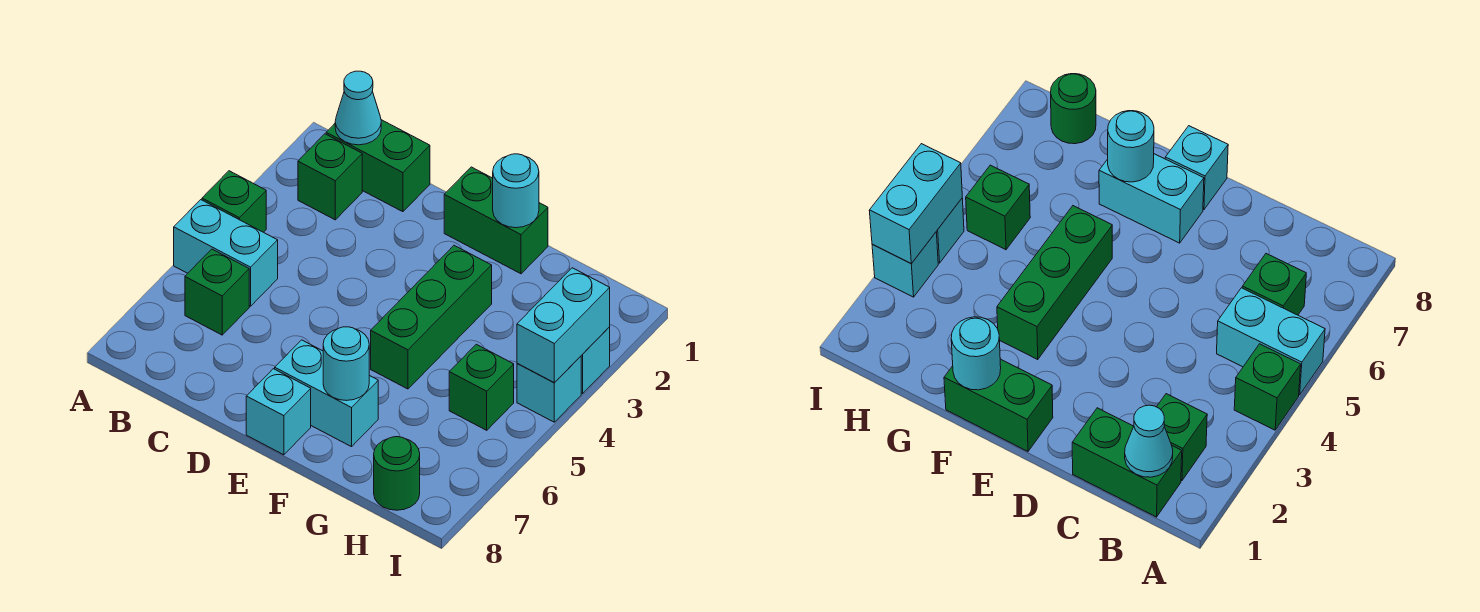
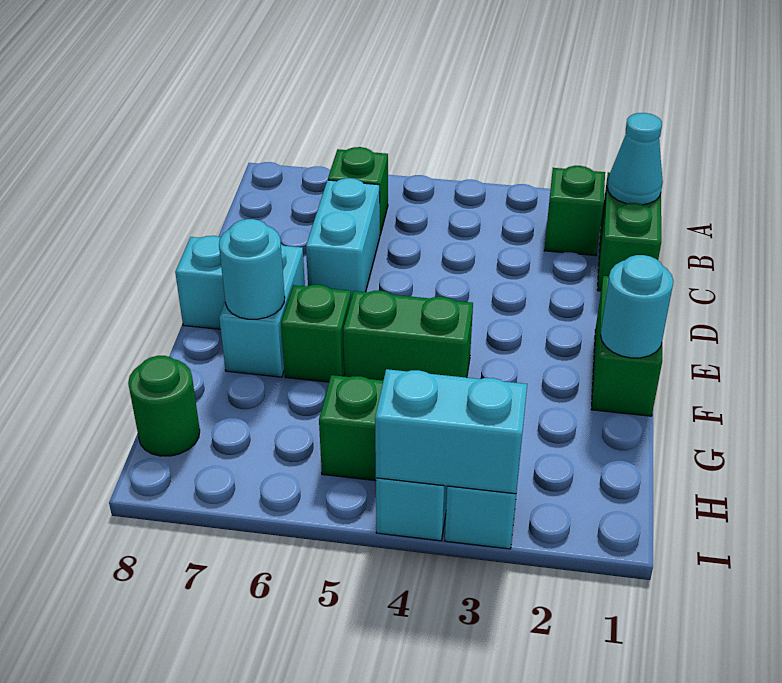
green 1x1 brick [202,171,266,232] -> green 1x1 brick moved to [281,285,351,382]
cyan 1x2 brick [174,200,278,306] -> cyan 1x2 brick moved to [306,178,380,299]
green 1x3 brick [371,245,492,389] -> green 1x2 brick [343,291,473,381]

